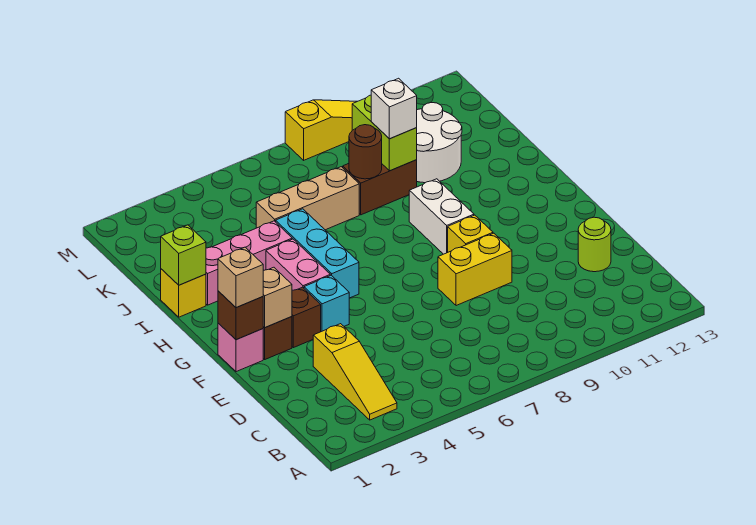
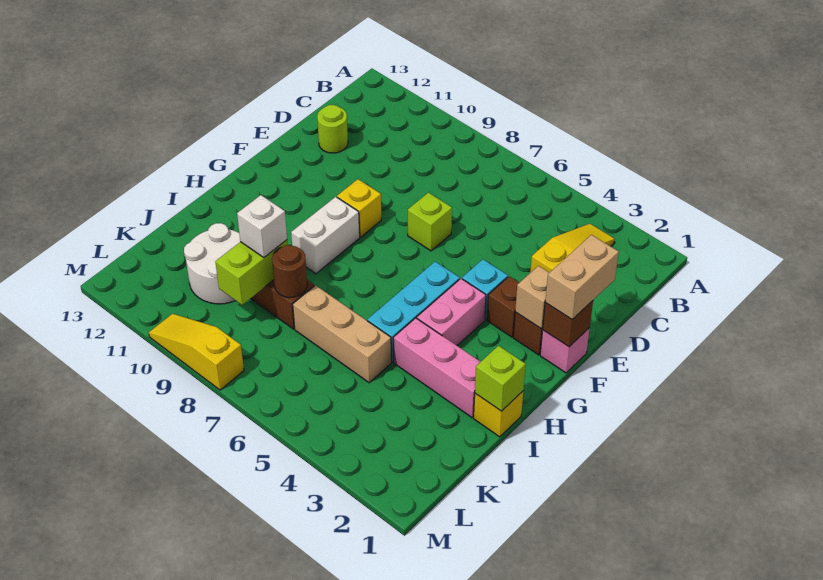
none -> lime 1x1 brick [408,193,452,251]
yellow 1x2 brick [438,233,512,306] -> none
tan 1x1 brick [218,247,263,308] -> tan 1x2 brick [545,235,619,319]

